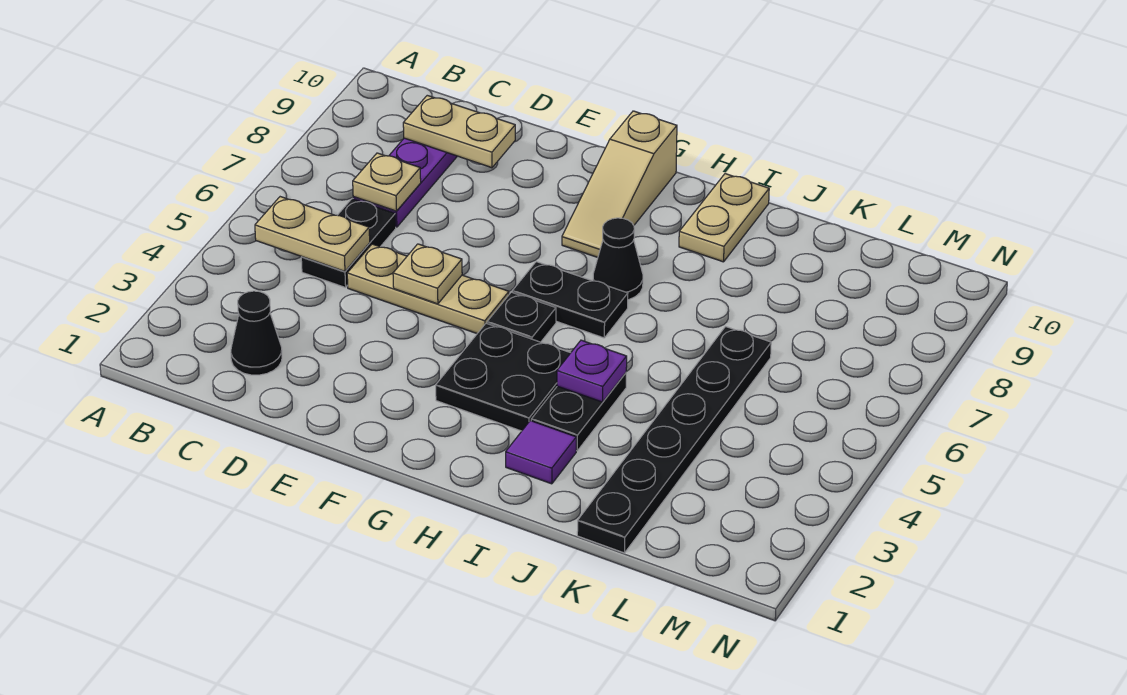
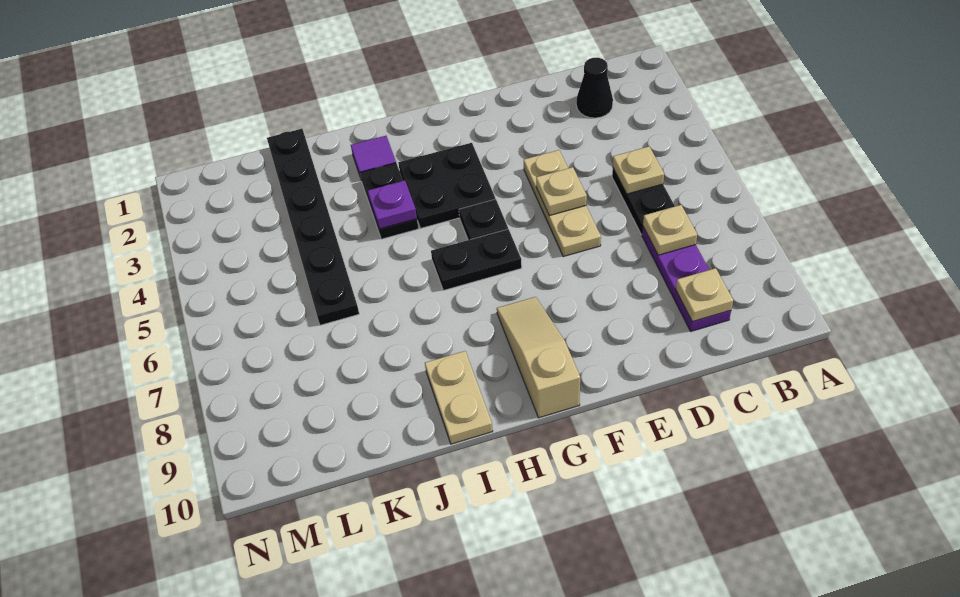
tan 1x2 plate [255,197,370,271] -> tan 1x1 plate [613,147,664,194]
tan 1x2 plate [403,95,515,168] -> tan 1x1 plate [676,268,733,322]
tan 1x3 plate [347,244,509,333] -> tan 1x3 plate turned to [524,150,601,257]
black 1x1 cone [593,218,643,300] -> none

